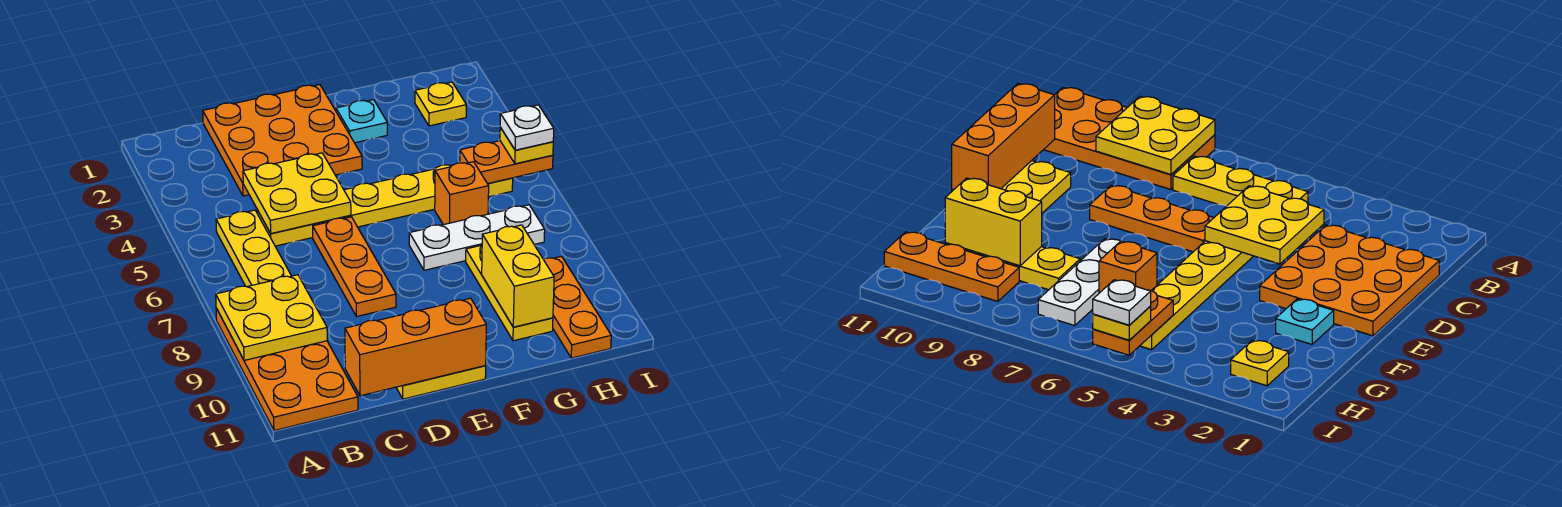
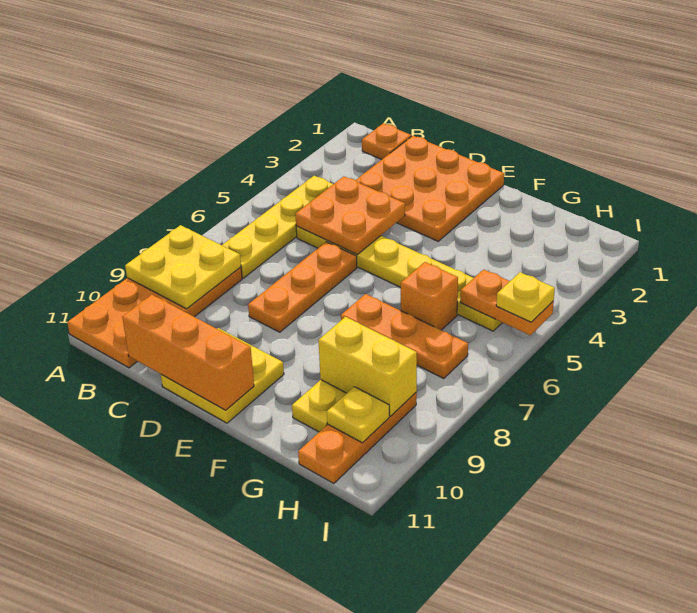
none -> orange 1x1 plate [362,123,411,159]
yellow 1x3 plate [216,210,291,287] -> yellow 1x4 plate [222,176,333,278]
yellow 2x2 plate [243,153,351,233] -> orange 2x2 plate [295,176,405,255]
cyan 1x1 plate [336,100,387,143] -> none
white 1x3 plate [409,205,545,270] -> orange 1x3 plate [341,294,468,378]
yellow 1x2 brick [482,225,554,327] -> yellow 1x2 brick turned to [319,317,417,416]
yellow 1x1 plate [415,82,466,126] -> yellow 1x1 plate moved to [327,387,389,443]
white 1x1 plate [500,105,554,150] -> none

